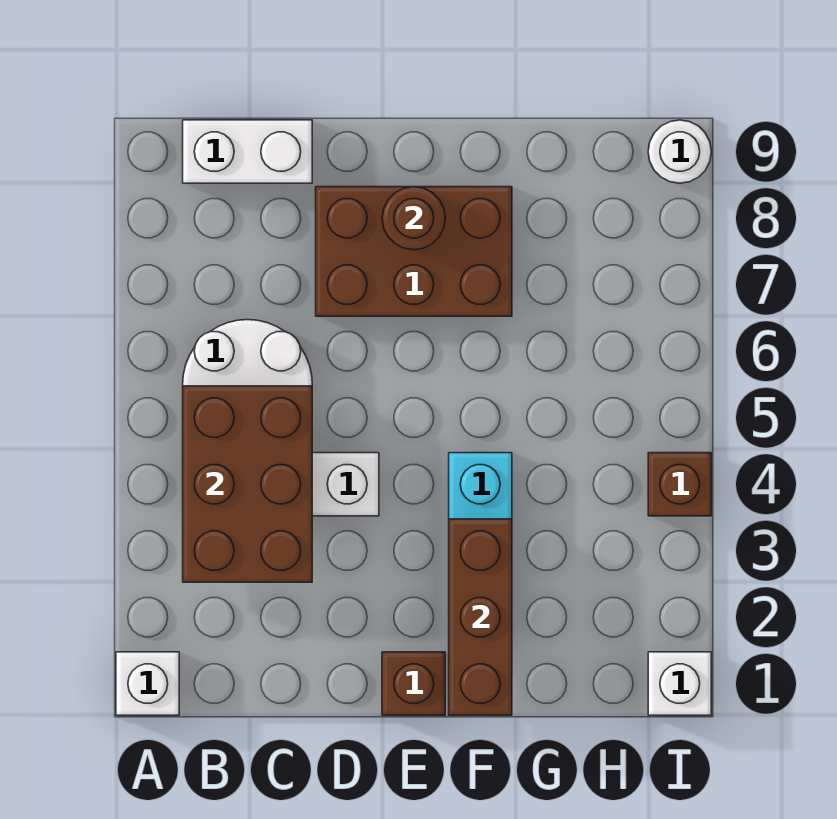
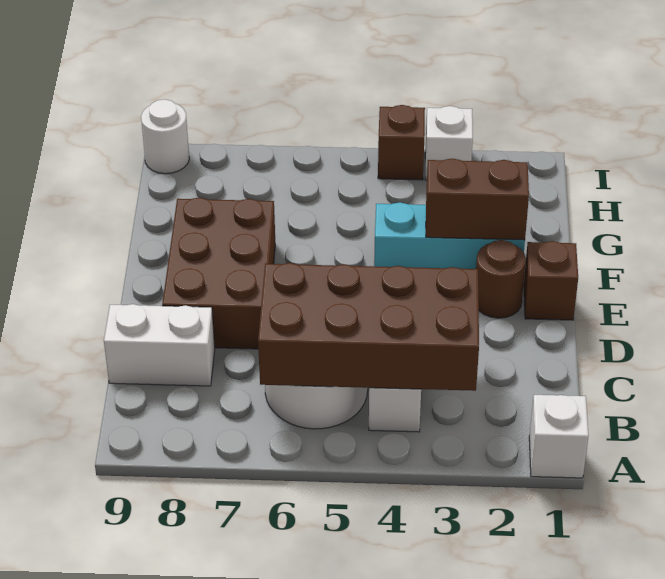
brown 2x3 brick [183,386,312,582] -> brown 2x4 brick [258,263,479,391]
white 1x2 brick [183,120,312,183] -> white 1x2 brick turned to [104,304,215,386]
brown 1x1 round brick [382,187,445,250] -> brown 1x1 round brick moved to [476,240,526,318]
brown 1x3 brick [449,519,512,715] -> brown 1x2 brick [426,159,529,240]
white 1x1 brick [648,652,711,715] -> white 1x1 brick moved to [425,106,473,180]

